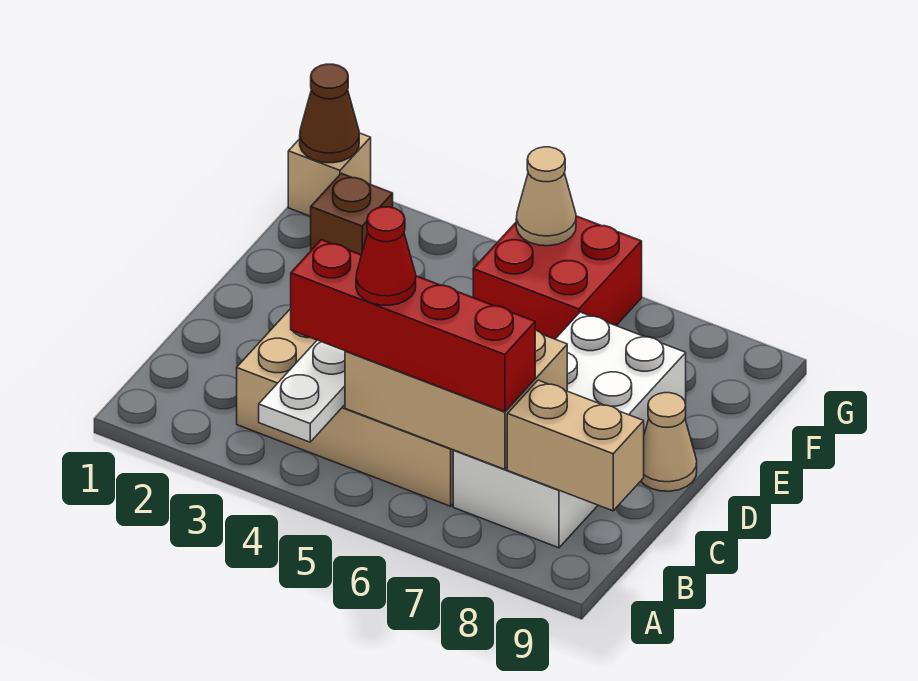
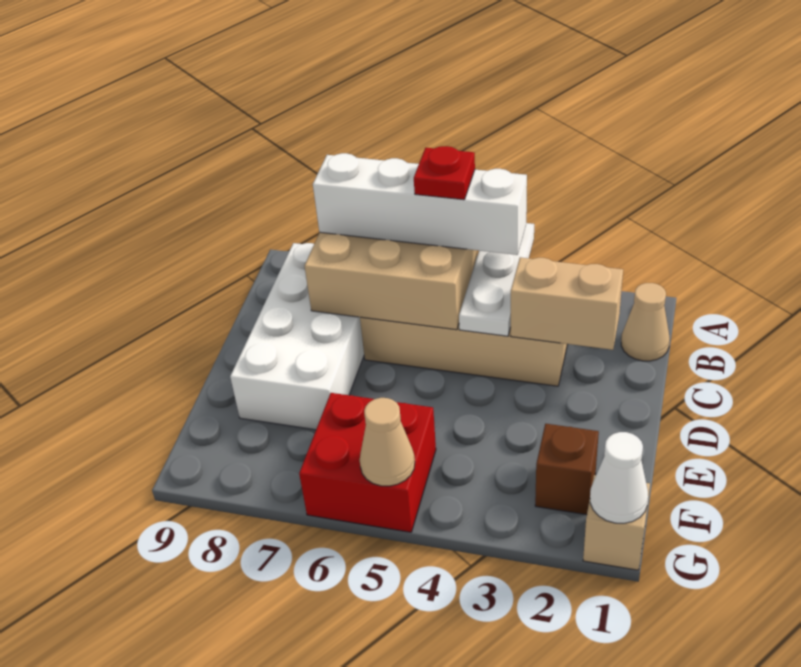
red 1x4 brick [291,240,535,412] -> white 1x4 brick [313,153,527,255]
red 1x1 cone [356,207,416,306] -> red 1x1 plate [414,146,475,200]
tan 1x2 brick [507,380,644,511] -> tan 1x2 brick moved to [511,257,623,350]
tan 1x1 cone [641,393,697,491] -> tan 1x1 cone moved to [621,283,670,361]
brown 1x1 cone [300,64,359,163] -> white 1x1 cone [590,432,648,523]

